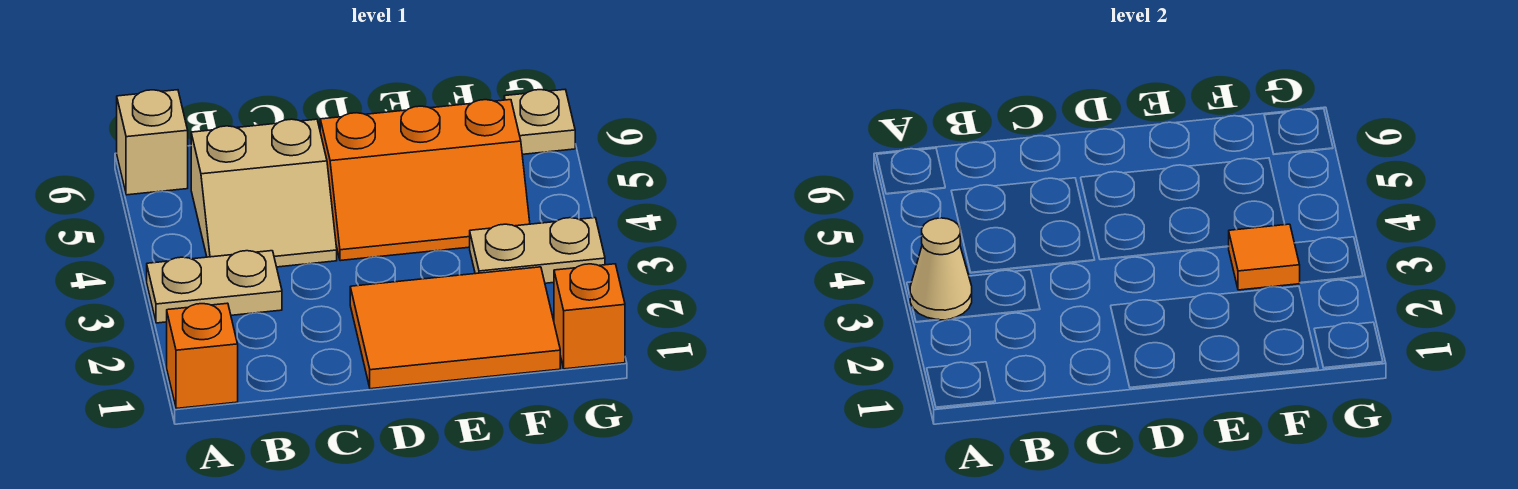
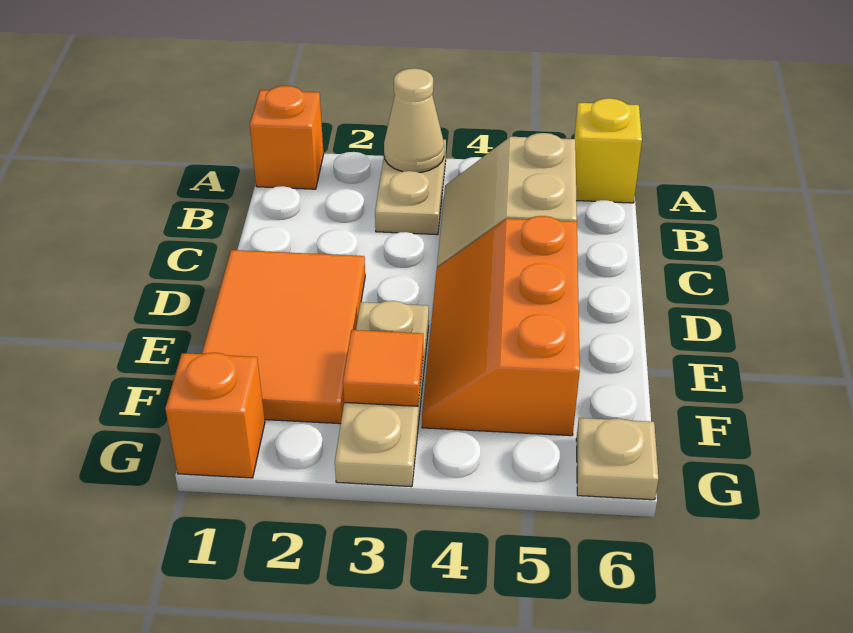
tan 1x1 brick [117,90,188,195] -> yellow 1x1 brick [574,98,642,203]
tan 1x2 plate [470,218,605,283] -> tan 1x3 plate [335,301,429,487]

